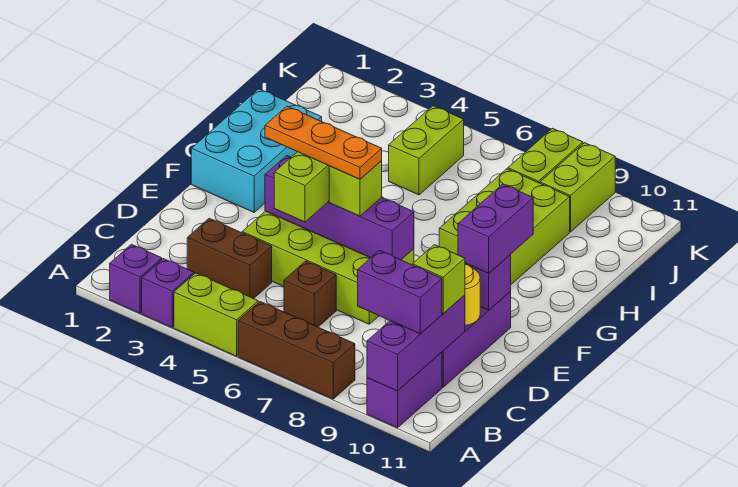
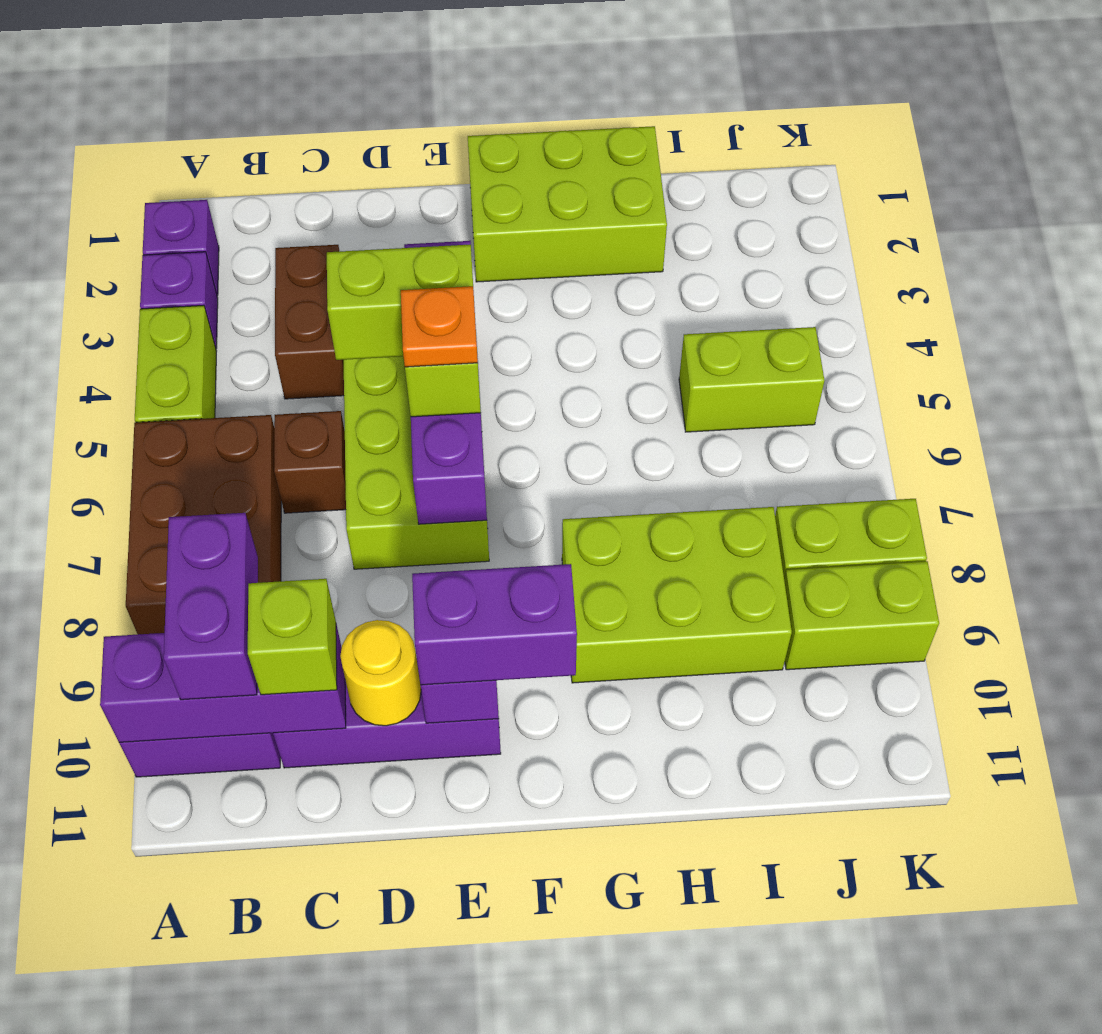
brown 1x3 brick [238,302,355,399] -> brown 2x3 brick [126,415,281,634]
orange 1x3 plate [265,106,382,179] -> orange 1x1 plate [401,286,478,367]
cyan 2x3 brick [191,89,322,212] -> lime 2x3 brick [468,126,667,282]

